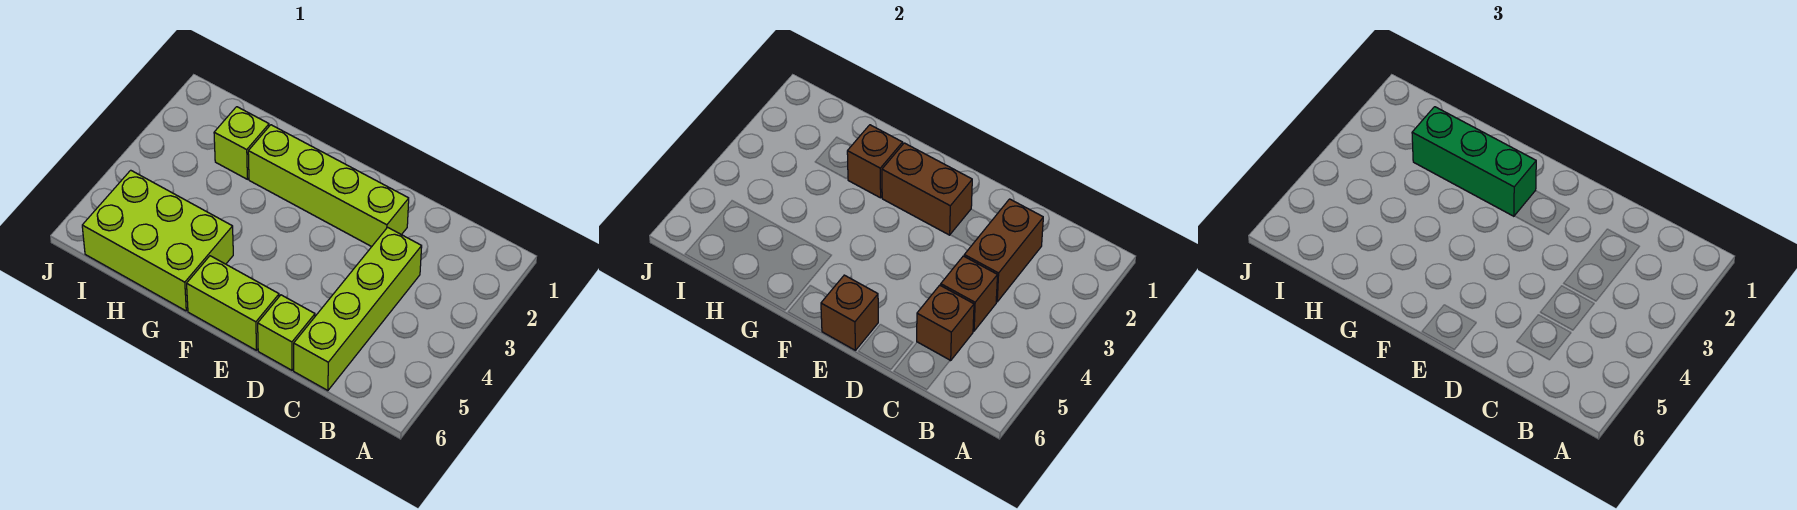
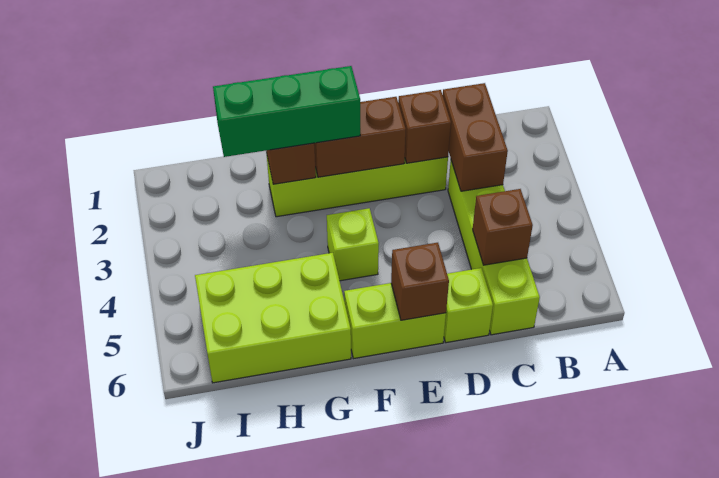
brown 1x1 brick [941,256,997,331] -> brown 1x1 brick moved to [398,90,451,163]
lime 1x1 brick [214,107,269,179] -> lime 1x1 brick moved to [327,208,379,281]

